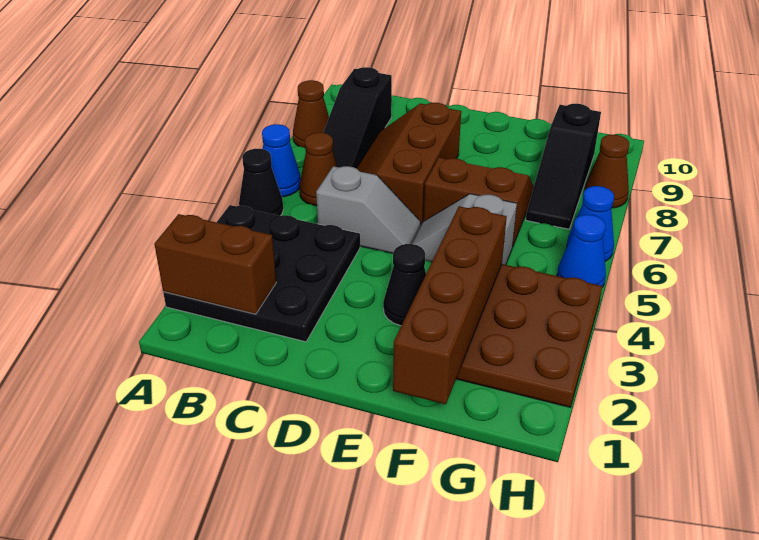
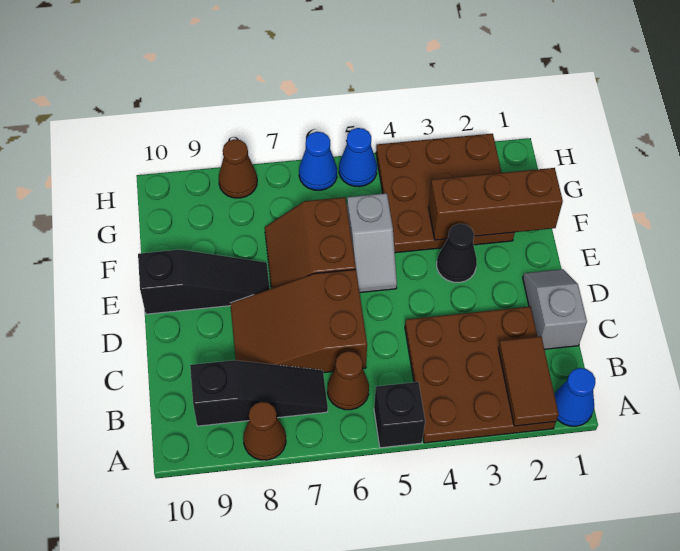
black 3x3 plate [163,205,360,342] -> brown 3x3 plate [405,307,556,443]
brown 1x2 brick [154,214,276,314] -> brown 1x2 tile [498,336,559,426]
black 1x1 cone [239,149,283,216] -> black 1x1 brick [374,382,425,448]
blue 1x1 cone [262,124,301,197] -> blue 1x1 cone moved to [554,368,595,426]
grey 1x2 slope [316,166,421,253] -> grey 1x2 slope moved to [523,269,587,349]
brown 2x3 slope [356,103,461,226] -> brown 2x3 slope turned to [230,269,367,373]
brown 1x4 brick [393,206,507,404] -> brown 1x3 brick [429,168,563,240]
black 1x3 slope [526,104,601,229] -> black 1x3 slope moved to [138,250,270,314]

